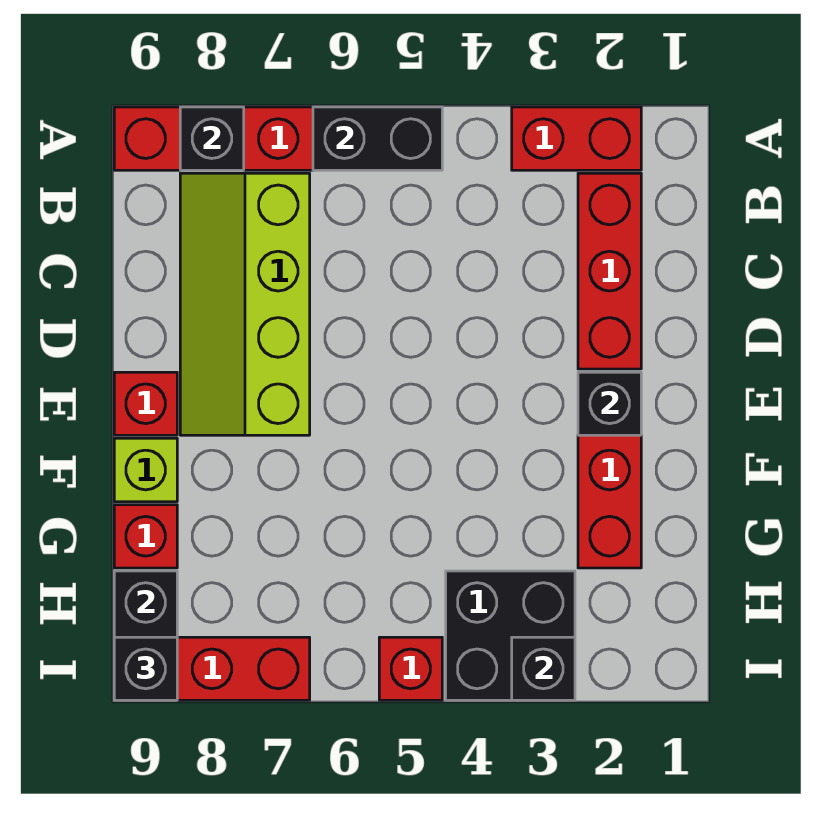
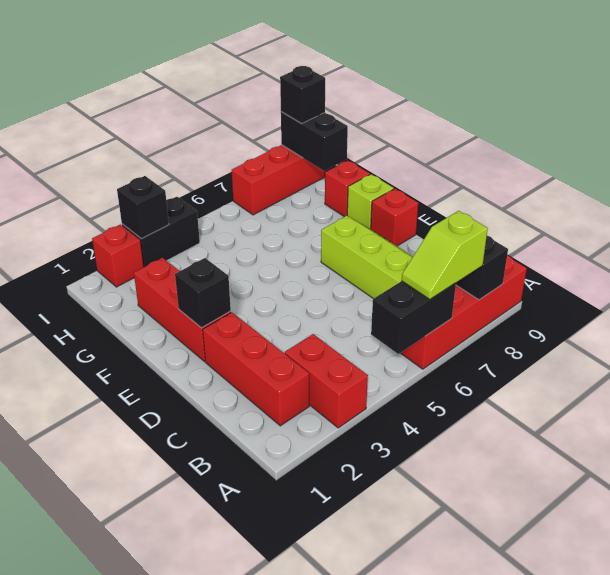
red 1x2 brick [512,107,641,170] -> red 1x2 brick turned to [285,334,368,428]
none -> lime 1x2 slope [402,211,488,299]
black 2x2 brick [446,571,575,700] -> black 1x2 brick [122,197,200,267]
red 1x1 brick [379,637,442,700] -> red 1x1 brick moved to [92,224,143,287]

